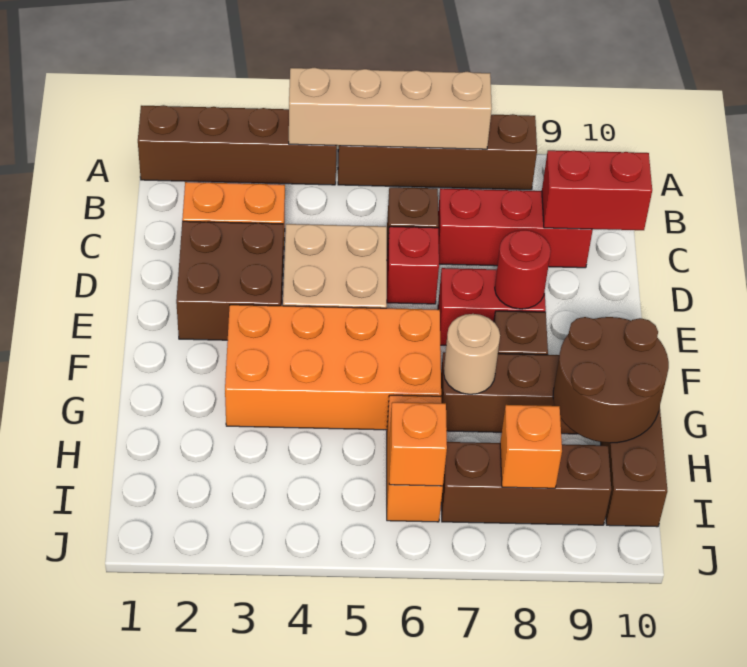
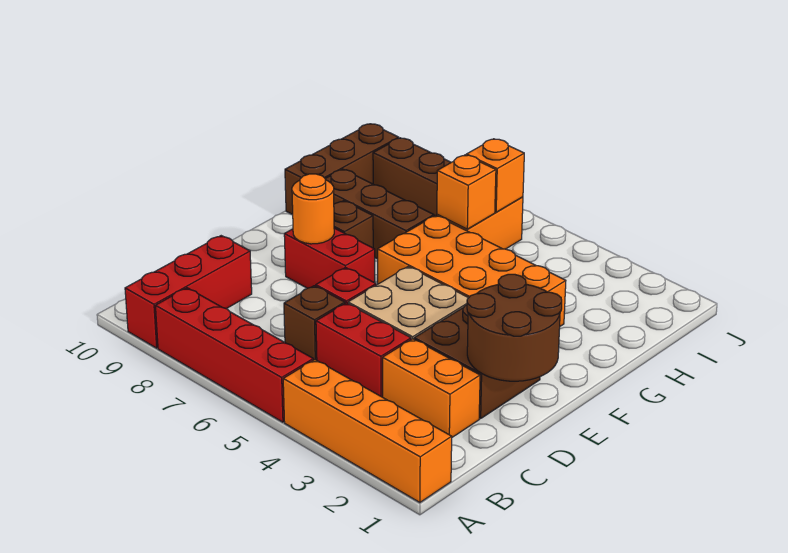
brown 1x4 brick [138,105,337,185] -> orange 1x4 brick [283,360,452,503]
tan 1x4 brick [289,68,492,149] -> none
brown 1x4 brick [338,114,537,190] -> red 1x4 brick [156,288,313,422]
red 1x3 brick [438,188,593,268] -> red 1x3 brick turned to [125,236,252,348]
red 1x2 brick [542,150,652,230] -> red 1x2 brick moved to [316,303,411,397]
red 1x1 round brick [495,230,551,309] -> orange 1x1 round brick [292,174,334,244]
tan 1x1 round brick [444,314,500,394] -> none
brown 2x2 round brick [553,317,669,443] -> brown 2x2 round brick moved to [467,274,562,381]
orange 1x1 brick [500,405,562,488] -> orange 1x1 brick moved to [437,155,496,229]

